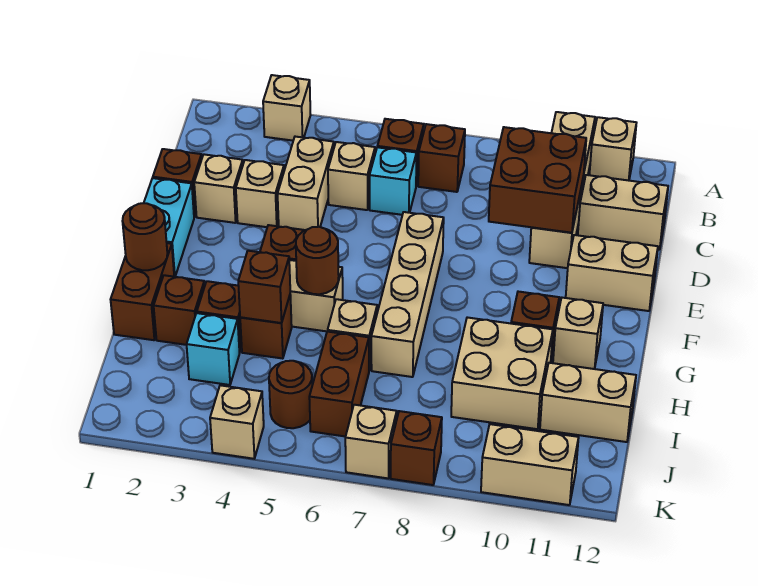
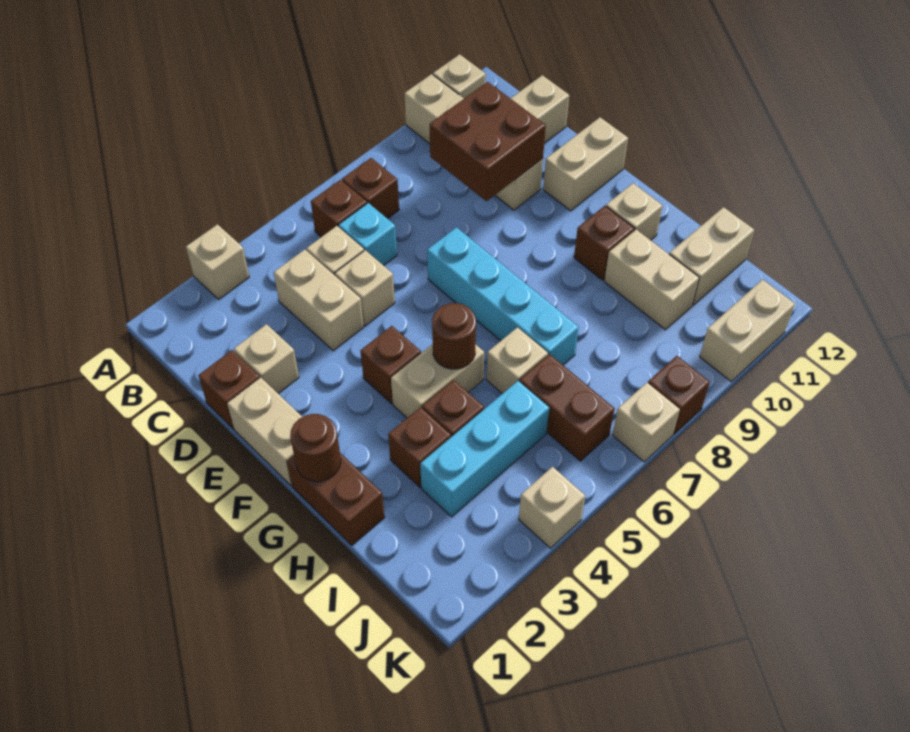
tan 1x1 brick [236,160,284,227] -> tan 1x1 brick moved to [335,250,395,326]
cyan 1x2 brick [144,178,194,277] -> tan 1x2 brick [227,377,302,485]
tan 1x4 brick [371,212,444,377] -> cyan 1x4 brick [427,227,579,365]
brown 1x1 brick [154,275,205,345] -> none
brown 1x1 brick [238,251,290,323] -> none
tan 2x2 brick [451,317,553,429] -> tan 1x2 brick [604,230,699,330]
cyan 1x1 brick [187,313,239,385] -> cyan 1x3 brick [420,381,549,517]
brown 1x1 round brick [269,361,312,428] -> none

